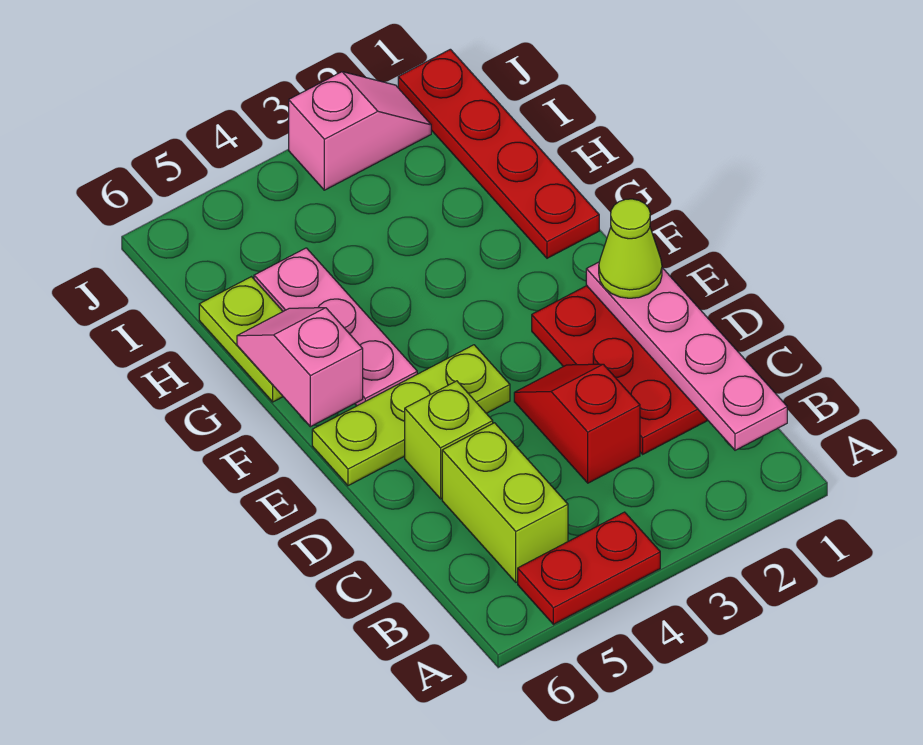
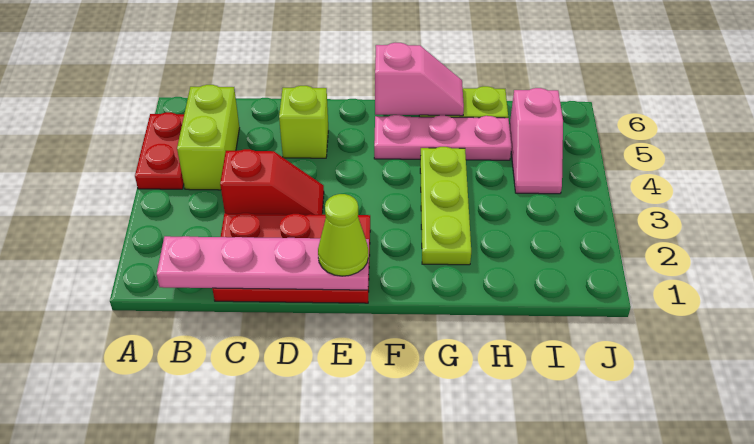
lime 1x2 brick [442,423,568,582] -> lime 1x2 brick turned to [177,85,239,190]
lime 1x3 plate [312,345,510,486] -> lime 1x3 plate moved to [420,147,471,265]
red 1x4 plate [398,49,599,258] -> none
pink 1x2 slope [289,72,431,190] -> pink 1x2 slope moved to [509,88,563,194]

